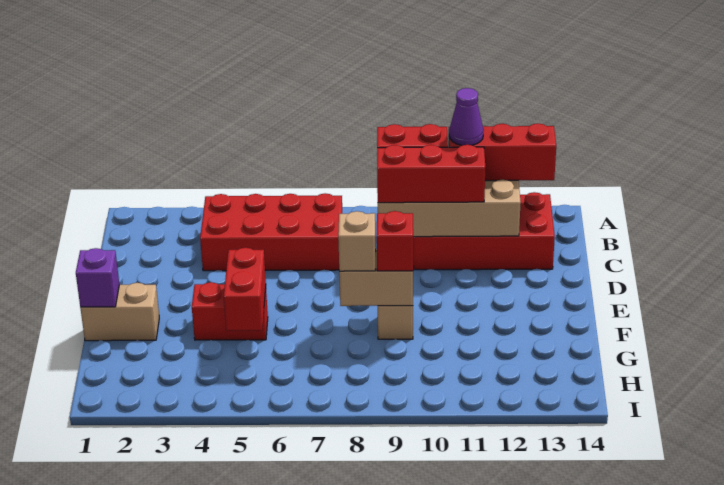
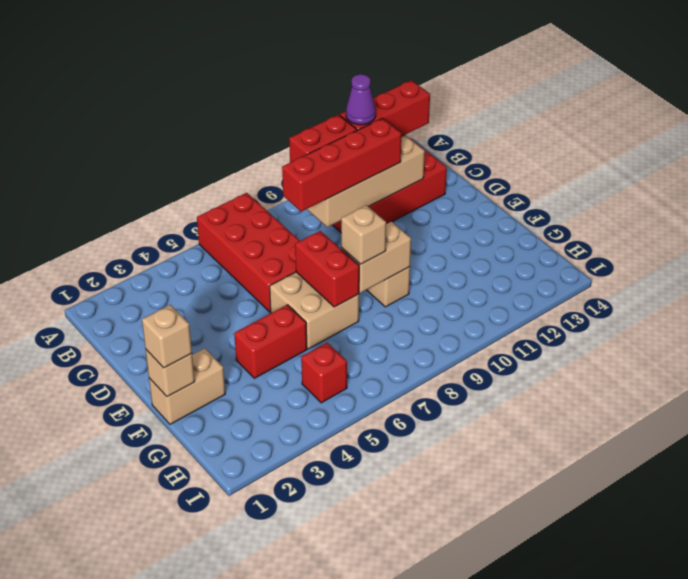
red 2x4 brick [200,193,342,271] -> red 2x4 brick turned to [197,193,300,312]
red 1x3 brick [377,145,485,203] -> red 1x4 brick [282,118,401,212]
none -> tan 2x2 brick [270,272,359,349]
purple 1x1 brick [76,248,119,307] -> tan 1x1 brick [146,350,195,397]
none -> tan 1x1 brick [142,305,192,368]
red 1x2 brick [224,248,266,331] -> red 1x2 brick moved to [295,231,359,307]
red 1x1 brick [377,211,413,271] -> red 1x1 brick moved to [301,343,347,403]

